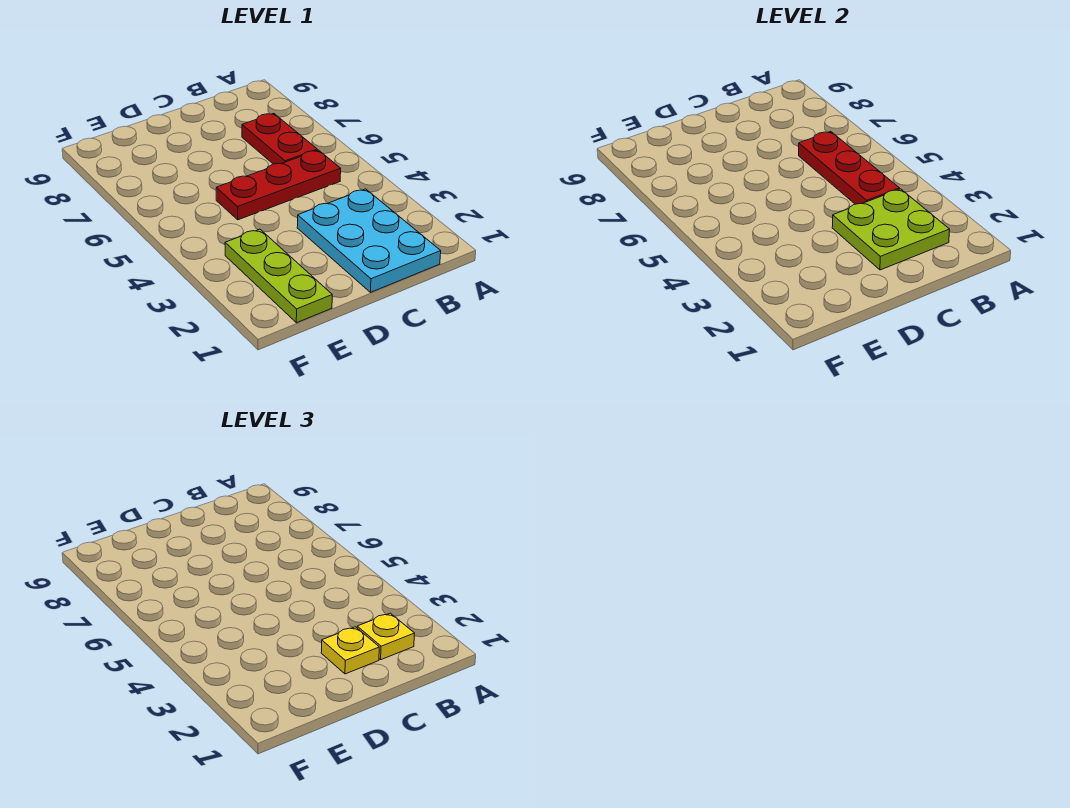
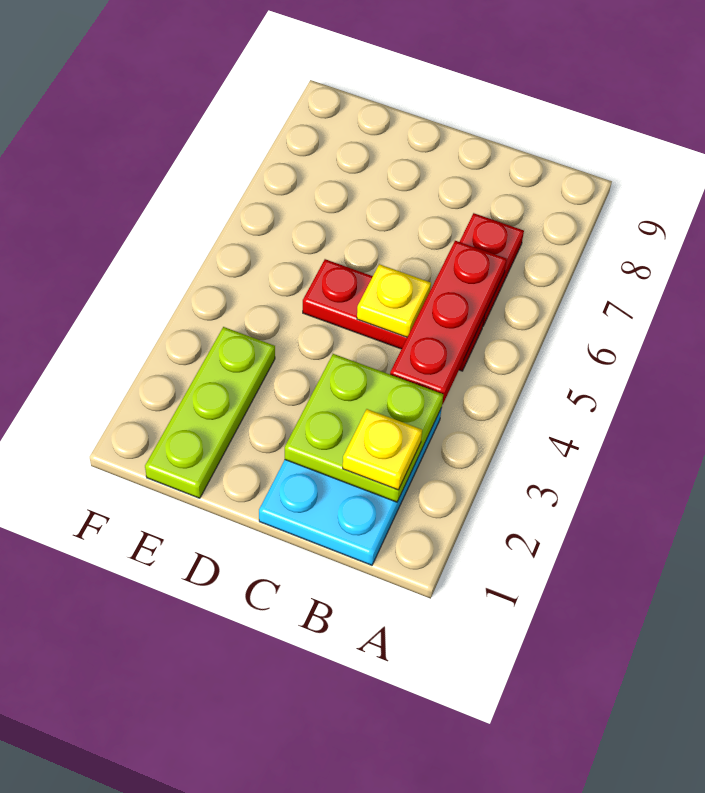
yellow 1x1 plate [321,627,379,674] -> yellow 1x1 plate moved to [357,264,431,337]

